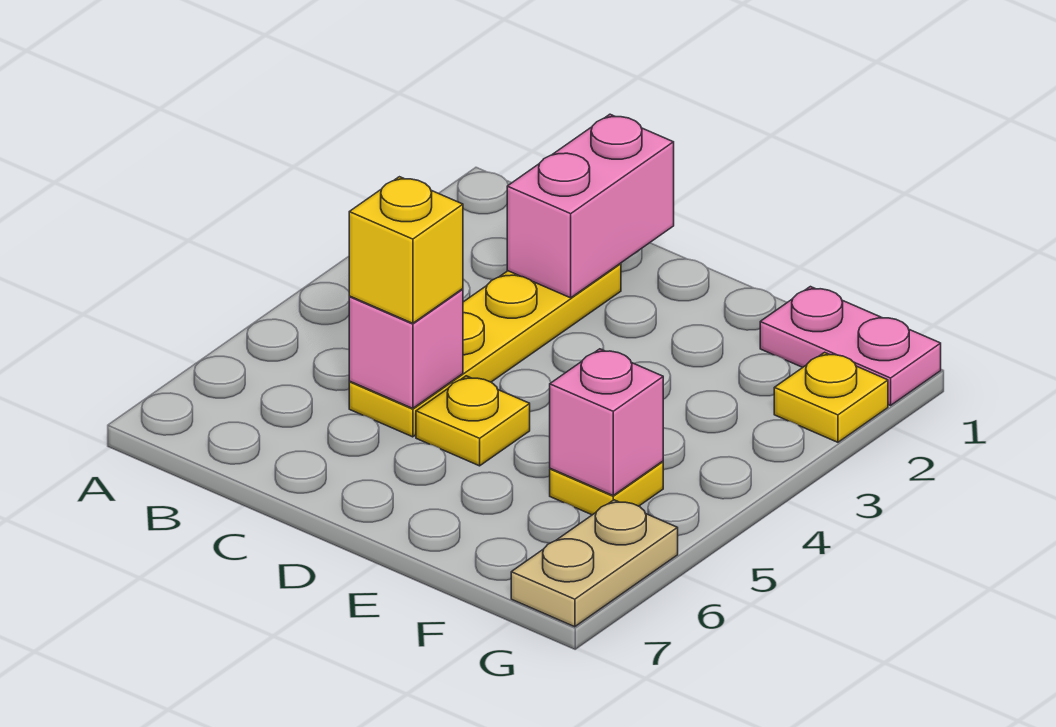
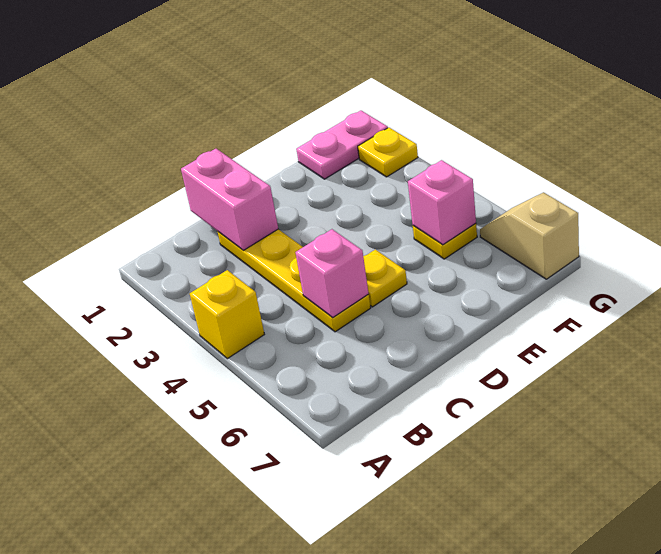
yellow 1x1 brick [349,177,463,323] -> yellow 1x1 brick moved to [190,270,264,359]
tan 1x2 plate [511,500,678,627] -> tan 1x2 slope [480,192,579,279]

